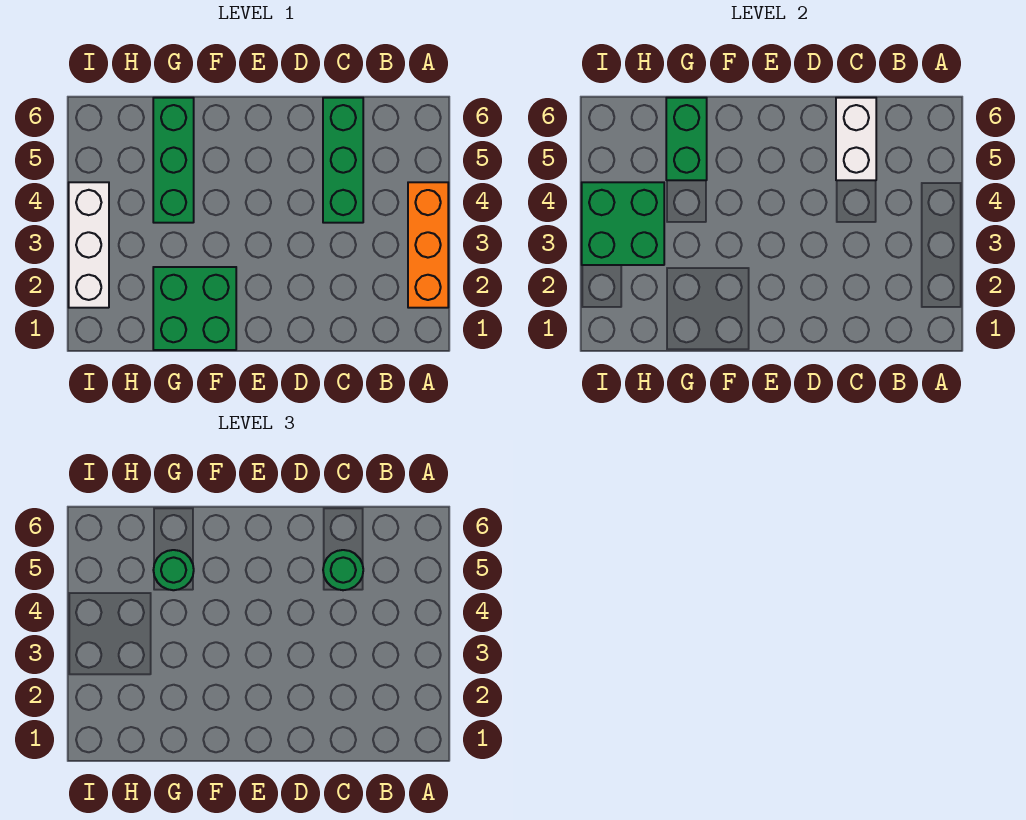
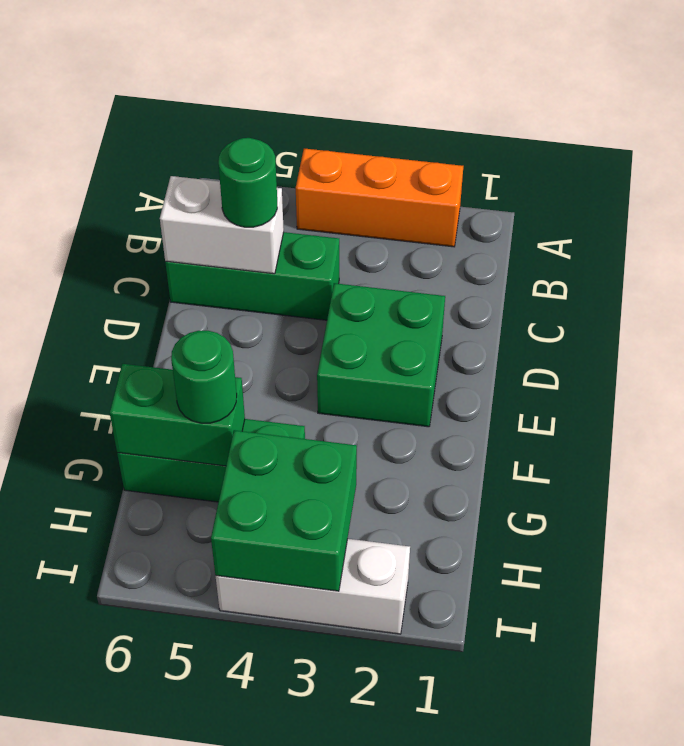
green 2x2 brick [153,267,236,350] -> green 2x2 brick moved to [317,283,445,427]

